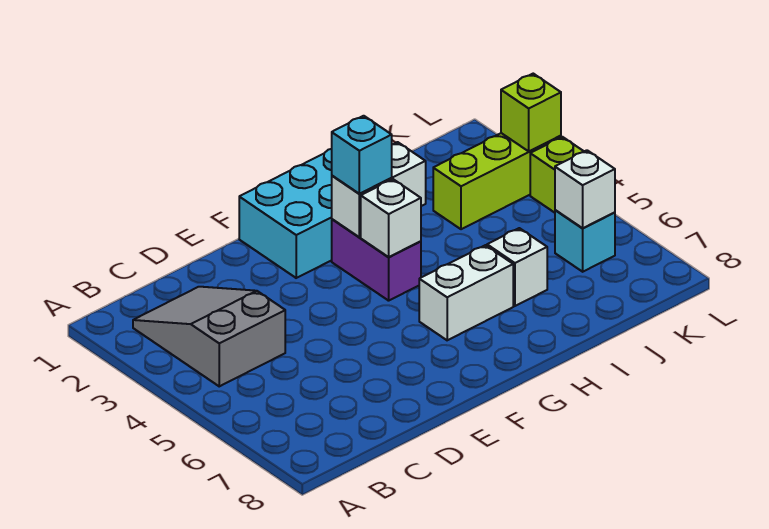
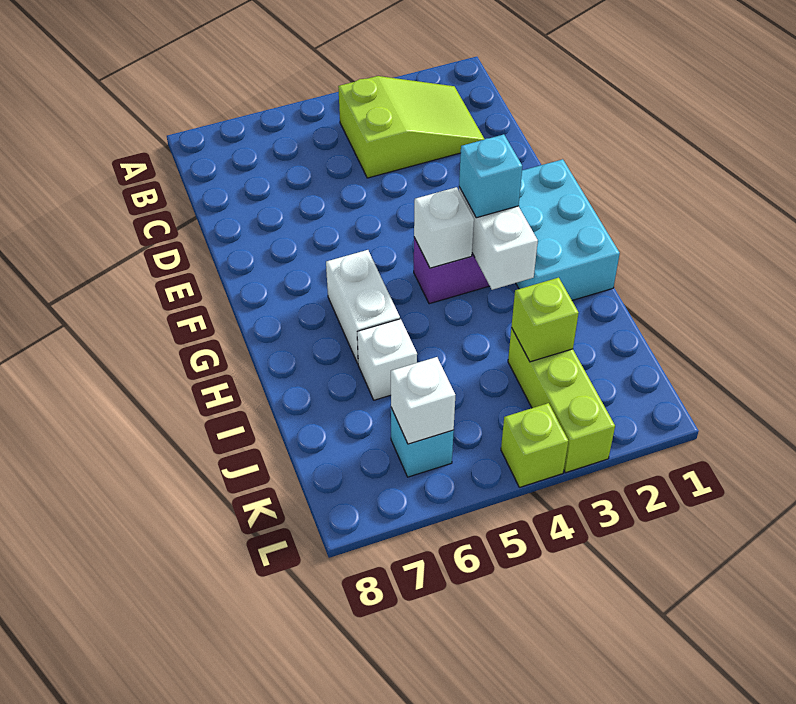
grey 2x3 slope [133,287,285,386] -> lime 2x3 slope [338,76,484,178]
lime 1x1 brick [501,74,561,152] -> lime 1x1 brick moved to [511,278,579,362]

